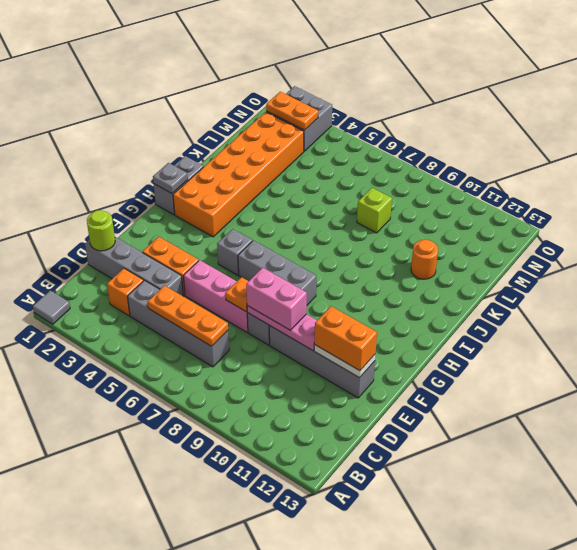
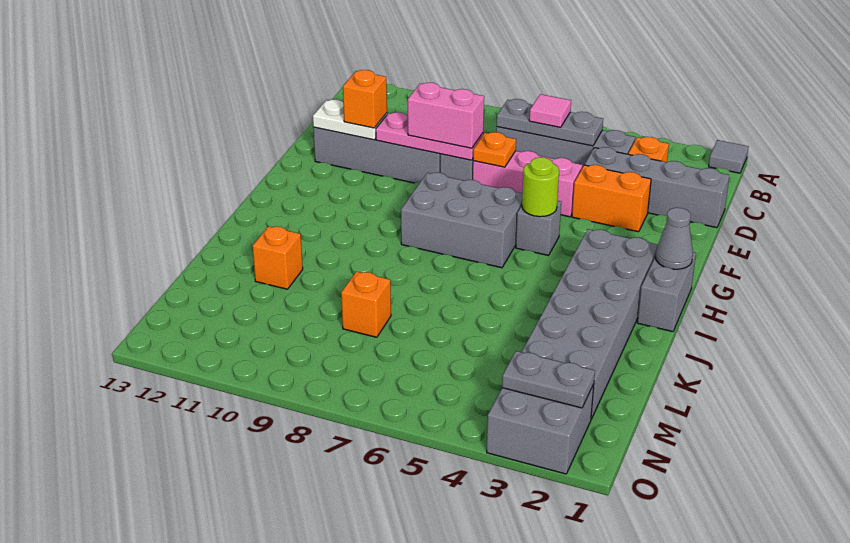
orange 1x3 plate [148,286,228,346] -> grey 1x3 plate [497,99,603,146]
none -> pink 1x1 tile [529,94,571,127]
lime 1x1 round brick [87,210,115,251] -> lime 1x1 round brick moved to [522,157,559,217]
orange 1x2 brick [314,306,377,371] -> orange 1x1 brick [343,70,387,128]
grey 1x3 brick [238,240,316,305] -> grey 2x3 brick [401,173,523,268]
grey 1x1 plate [153,163,188,193] -> grey 1x1 cone [655,208,693,269]
orange 2x6 brick [173,112,304,237] -> grey 2x6 brick [522,229,658,419]
orange 1x1 round brick [411,240,438,279] -> orange 1x1 brick [253,226,303,289]
lime 1x1 brick [357,188,392,233] -> orange 1x1 brick [341,272,391,337]
orange 1x2 plate [266,92,318,130] -> grey 1x2 plate [502,351,595,408]

